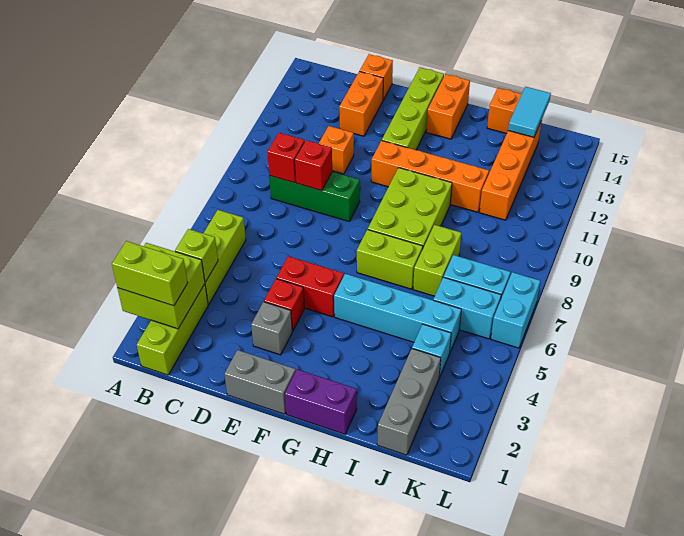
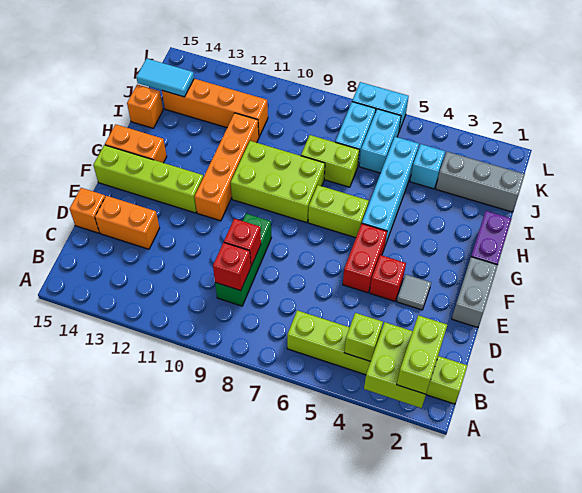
orange 1x1 brick [319,126,354,174] -> none
grey 1x1 brick [251,302,292,355] -> grey 1x1 tile [397,275,431,310]
lime 1x2 brick [357,230,423,289] -> lime 1x2 brick turned to [308,185,369,238]

